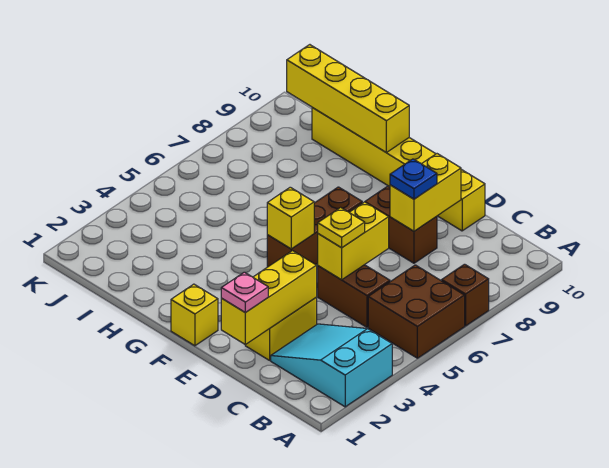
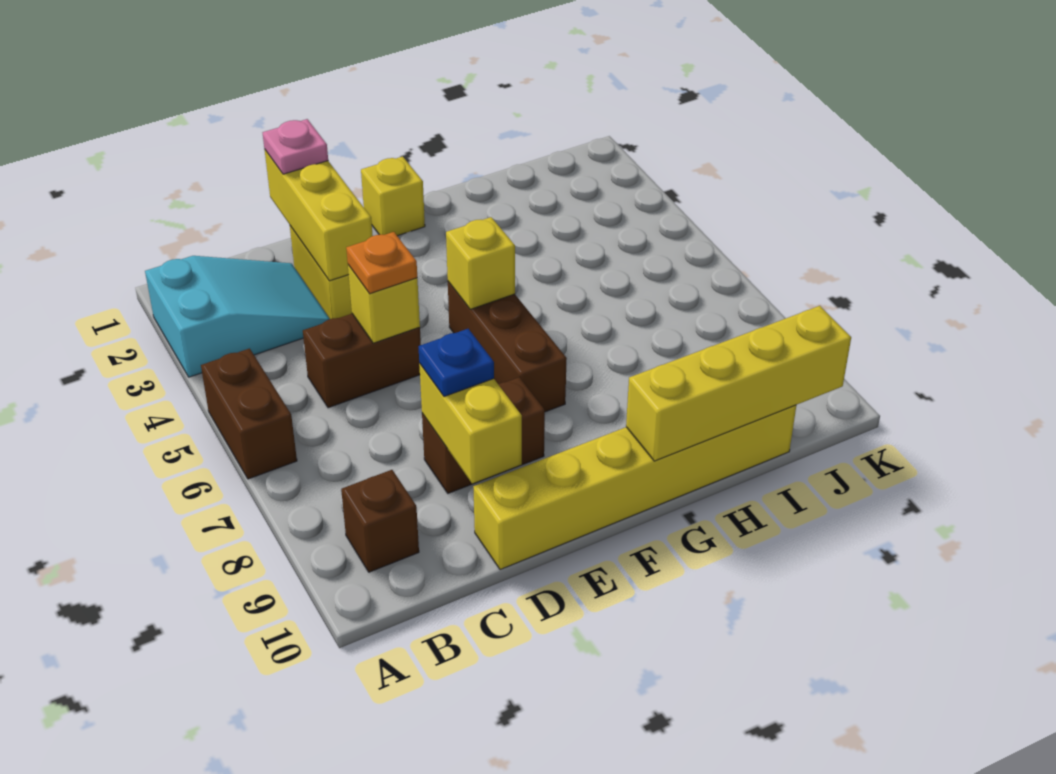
brown 2x2 brick [368,265,465,358] -> brown 1x2 brick [201,348,297,479]
brown 1x1 brick [442,264,489,326] -> brown 1x1 brick moved to [341,470,419,572]
yellow 1x2 brick [318,202,389,280] -> yellow 1x1 brick [348,265,420,343]
yellow 1x1 plate [318,207,365,248] -> orange 1x1 plate [346,232,417,294]

